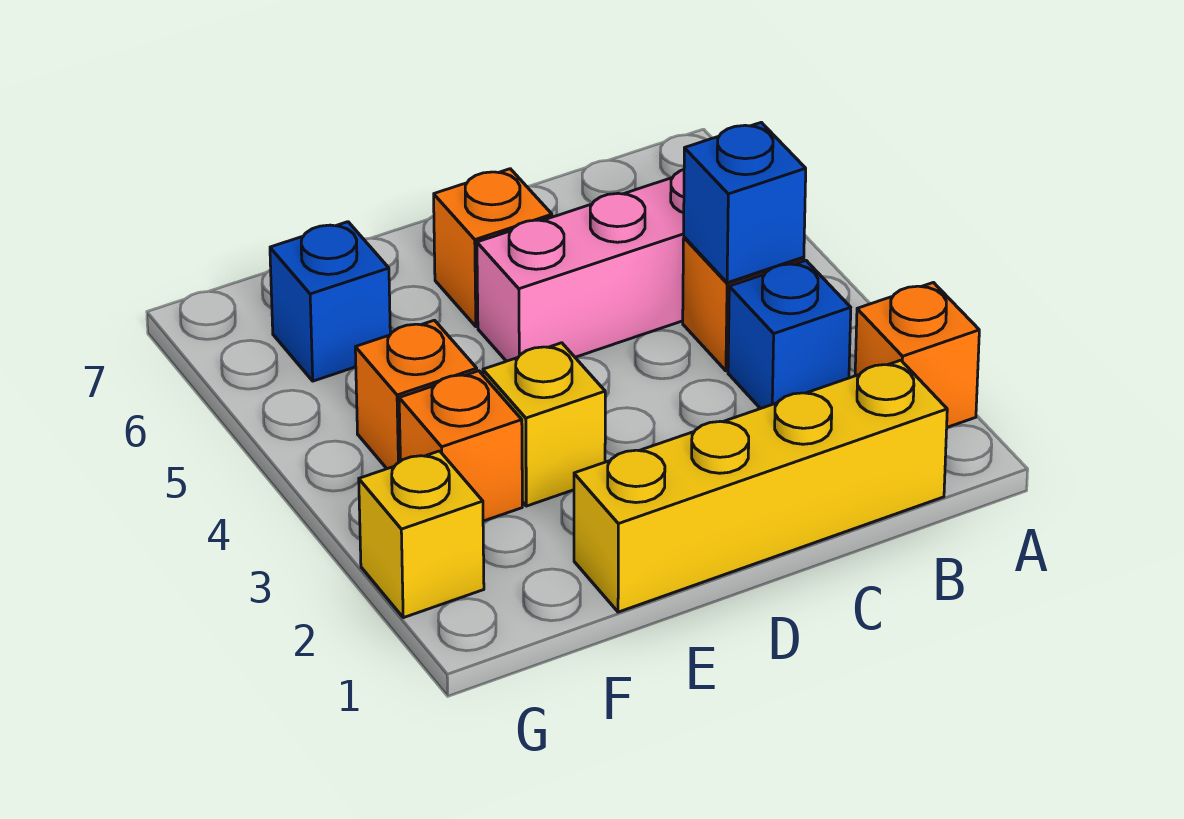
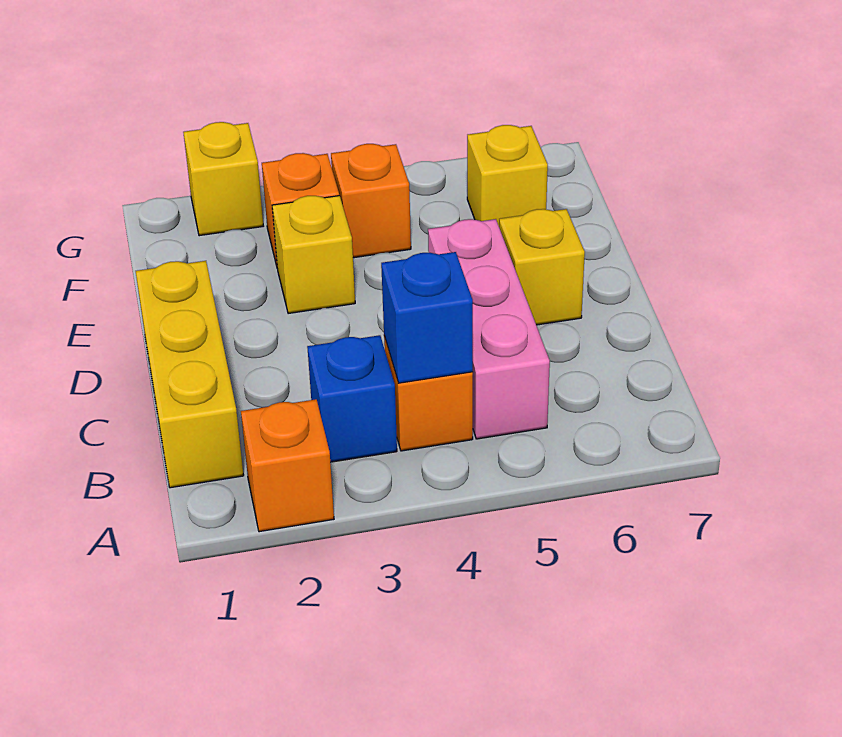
yellow 1x4 brick [574,360,947,612] -> yellow 1x3 brick [136,261,244,488]
orange 1x1 brick [434,169,552,327] -> yellow 1x1 brick [499,209,585,325]
blue 1x1 brick [270,222,390,381] -> yellow 1x1 brick [467,125,548,226]

